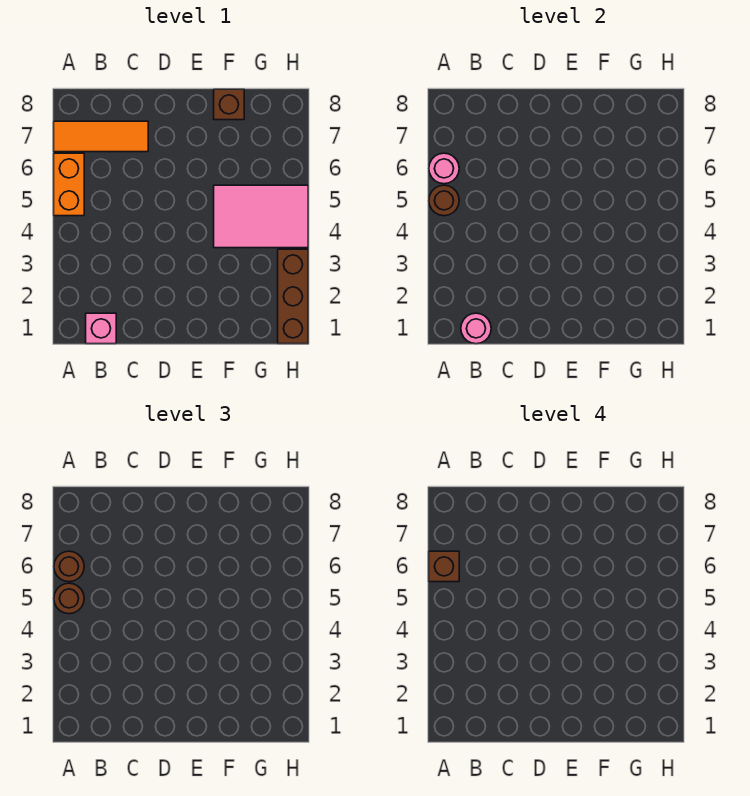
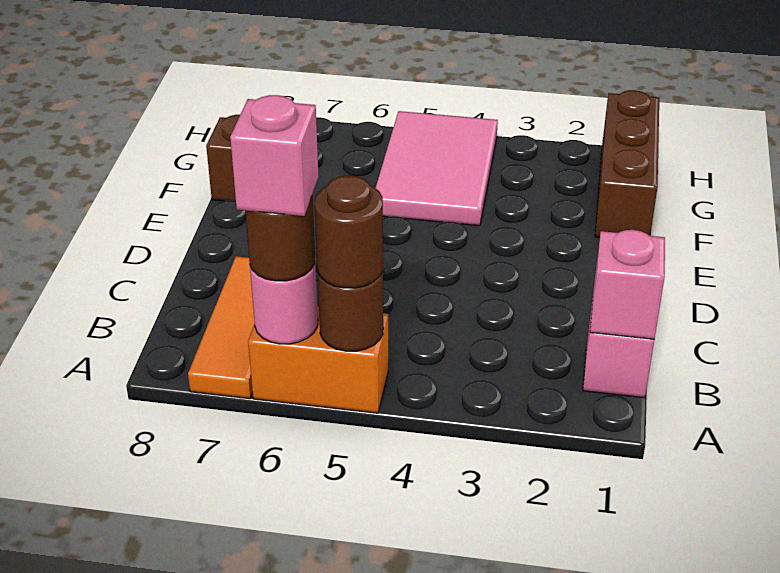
brown 1x1 brick [429,551,459,582] -> pink 1x1 brick [230,95,319,216]
pink 1x1 round brick [461,313,491,344] -> pink 1x1 brick [590,230,665,339]
brown 1x3 brick [278,249,308,344] -> brown 1x3 brick turned to [595,90,659,237]

